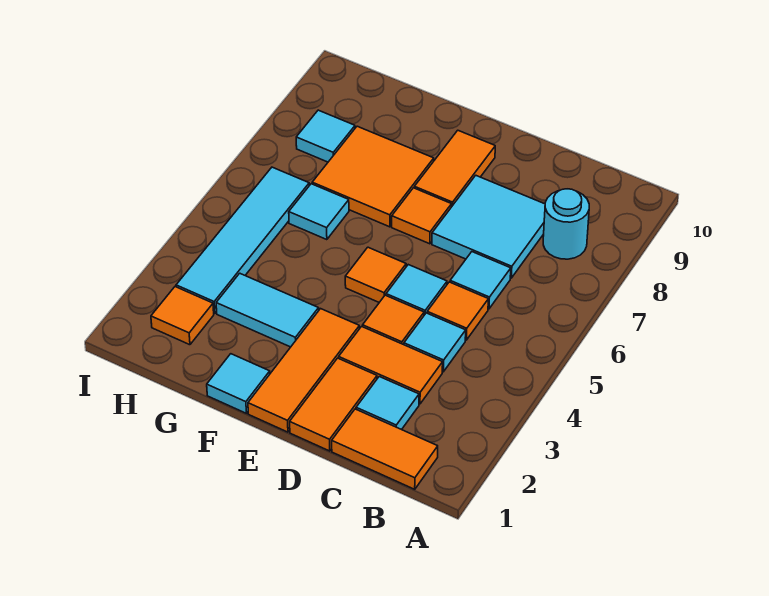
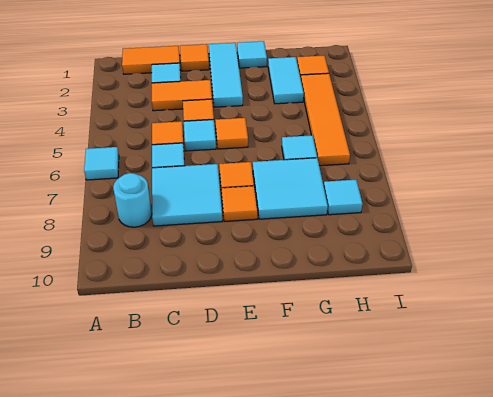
cyan 1x1 tile [404,313,466,372] -> cyan 1x1 tile moved to [84,147,119,180]
orange 1x2 tile [290,358,377,451] -> orange 1x1 tile [180,44,209,71]
orange 1x3 tile [248,309,360,432] -> cyan 1x3 tile [209,43,243,107]
orange 1x2 tile [414,130,495,207] -> orange 1x1 tile [221,186,257,221]
cyan 1x2 tile [216,273,319,347] -> cyan 1x2 tile turned to [268,57,304,104]
orange 2x2 tile [312,126,434,227] -> cyan 2x2 tile [253,158,328,219]
cyan 1x4 tile [176,167,309,313] -> orange 1x4 tile [301,73,350,166]

